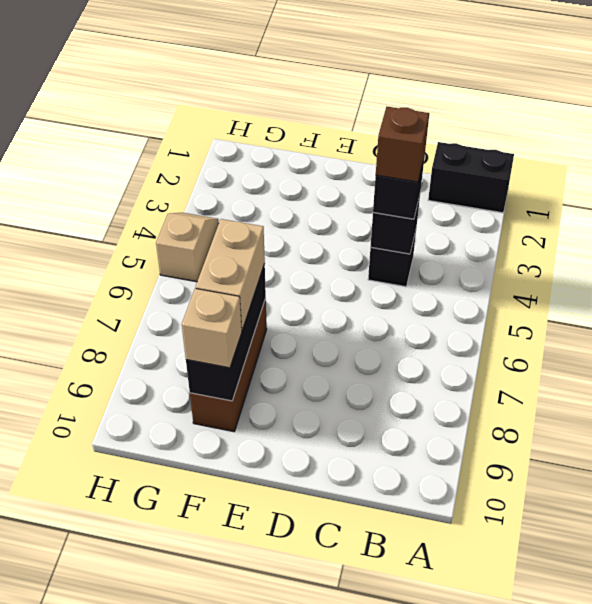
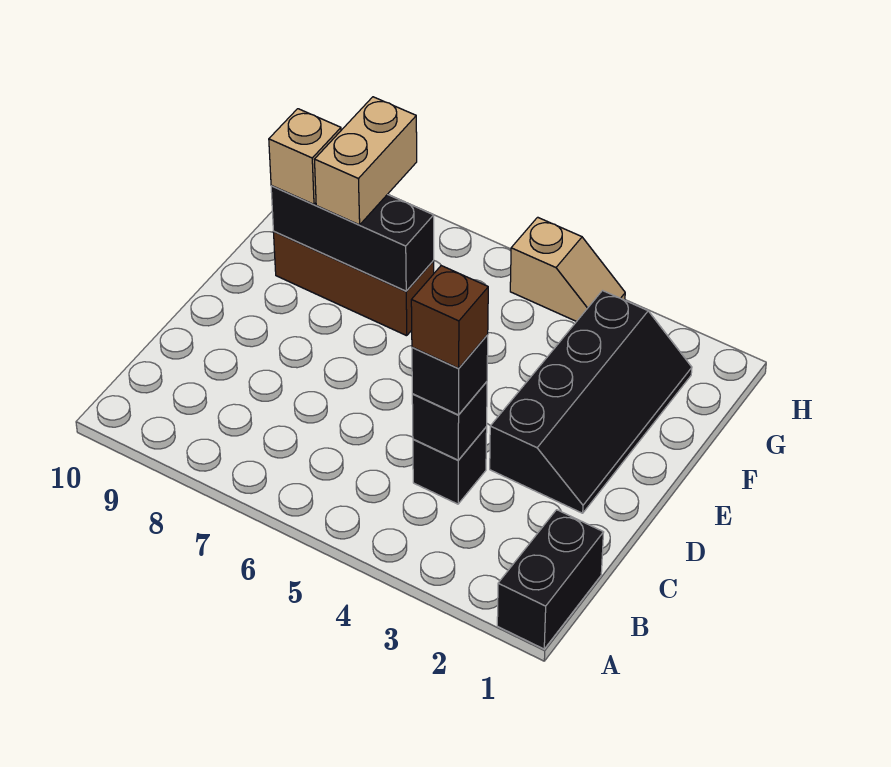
none -> black 2x4 slope [490,291,692,513]
tan 1x2 brick [196,219,265,330] -> tan 1x2 brick turned to [314,97,417,225]

